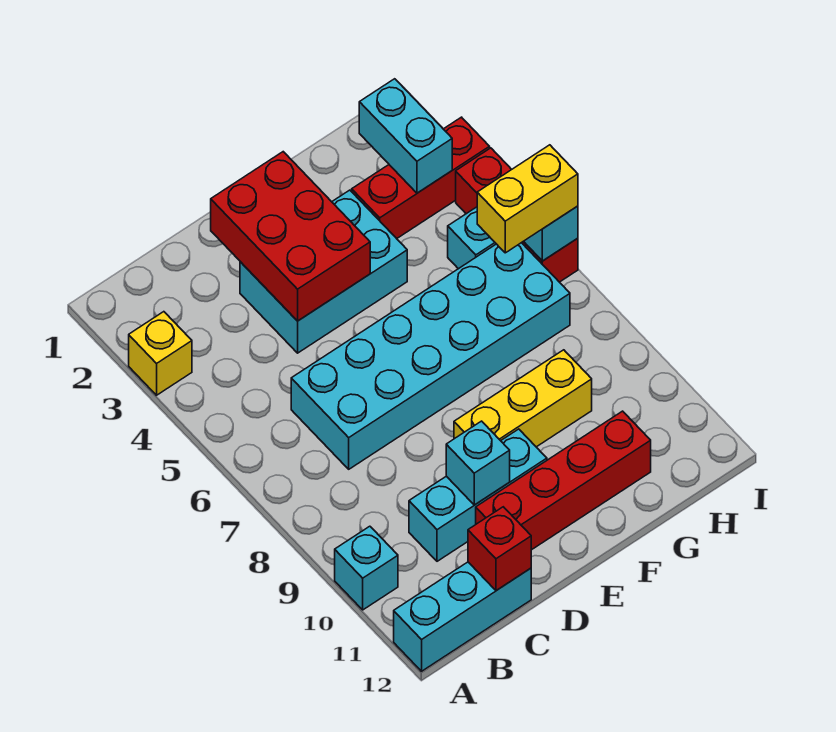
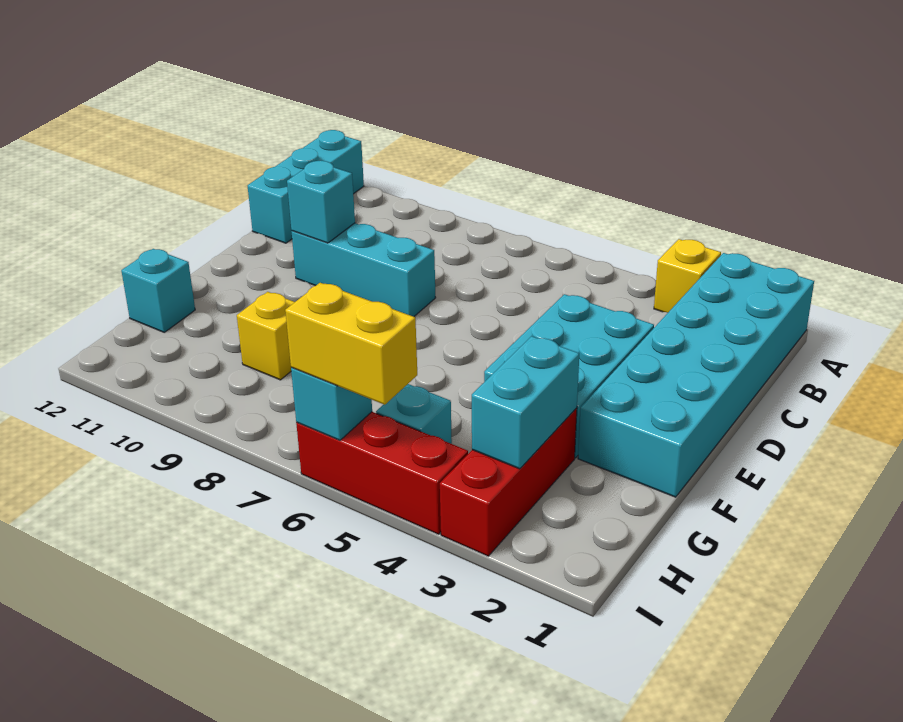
cyan 1x1 brick [335,526,398,610] -> cyan 1x1 brick moved to [121,249,195,332]
cyan 2x6 brick [291,243,570,469] -> cyan 2x6 brick moved to [578,253,814,497]
cyan 1x3 brick [409,429,547,561] -> cyan 1x3 brick turned to [292,223,436,317]
red 1x1 brick [468,507,531,591] -> none
red 2x3 brick [211,152,370,321] -> none
red 1x4 brick [476,411,651,550] -> none
yellow 1x3 brick [454,350,592,447] -> yellow 1x1 brick [237,292,294,380]
cyan 1x2 brick [359,79,452,193] -> cyan 1x2 brick turned to [472,336,579,469]
yellow 1x2 brick [477,145,578,253] -> yellow 1x2 brick turned to [285,283,417,405]

